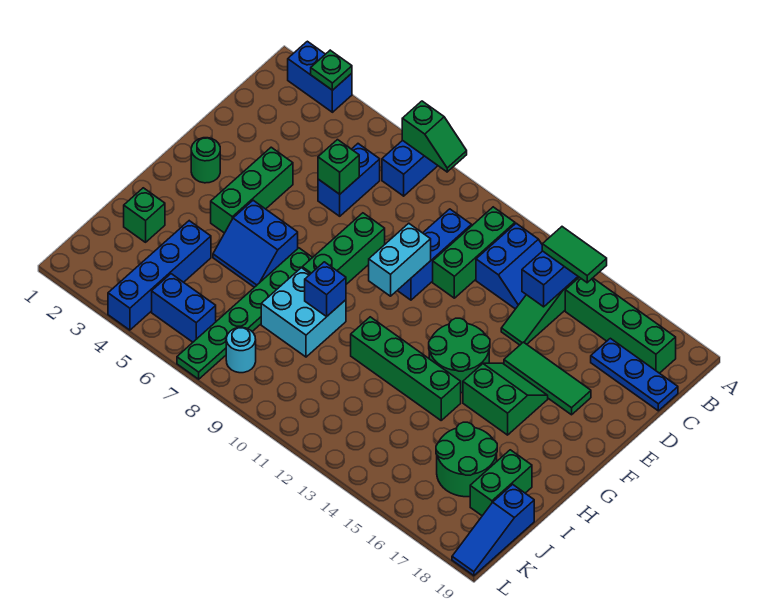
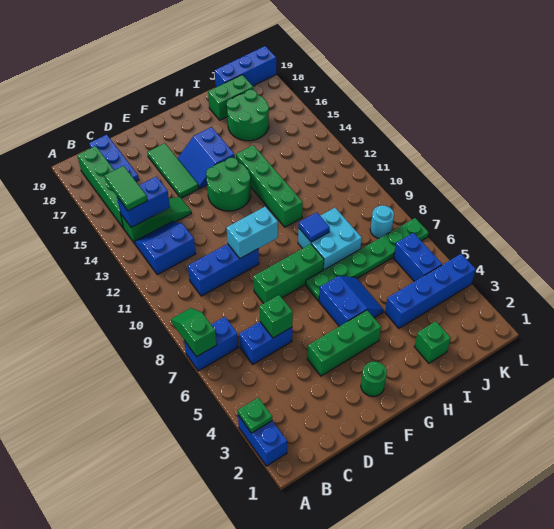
green 1x3 brick [433,207,515,298] -> none
green 2x2 slope [463,363,548,435] -> blue 2x2 slope [177,127,235,189]
blue 1x1 brick [305,262,346,317] -> blue 1x1 tile [299,212,330,242]
blue 1x3 slope [452,484,534,576] -> blue 1x3 brick [215,46,276,87]

